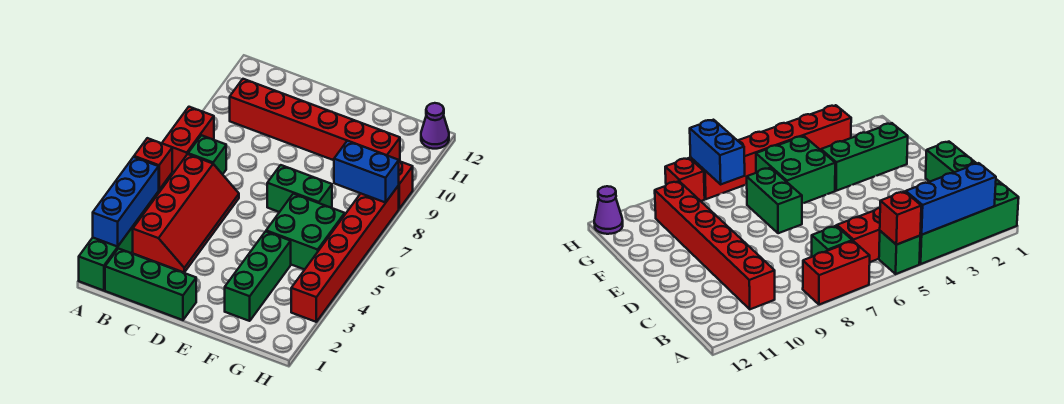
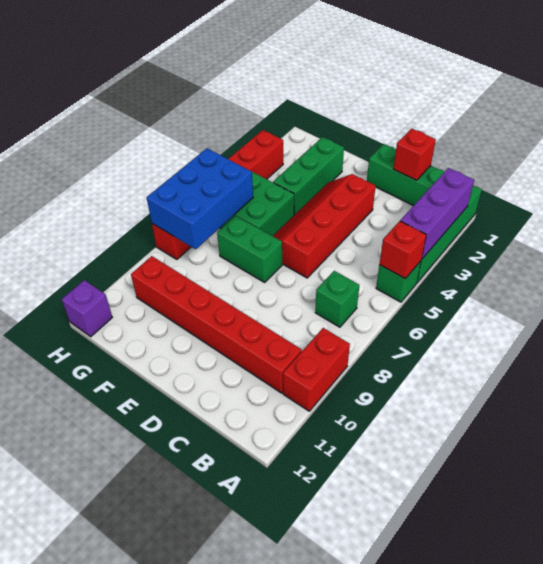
blue 1x3 brick [93,157,159,247] -> purple 1x3 brick [400,168,474,259]
red 1x2 brick [162,107,214,173] -> red 1x2 brick moved to [283,328,350,411]
red 2x4 slope [133,154,239,273] -> red 2x4 slope moved to [273,174,376,278]
blue 1x2 brick [334,141,399,203] -> blue 2x3 brick [147,148,253,249]
red 1x1 brick [398,161,413,209] -> red 1x1 brick moved to [393,129,436,180]
purple 1x1 cone [421,103,449,149] -> purple 1x1 brick [62,280,112,337]

